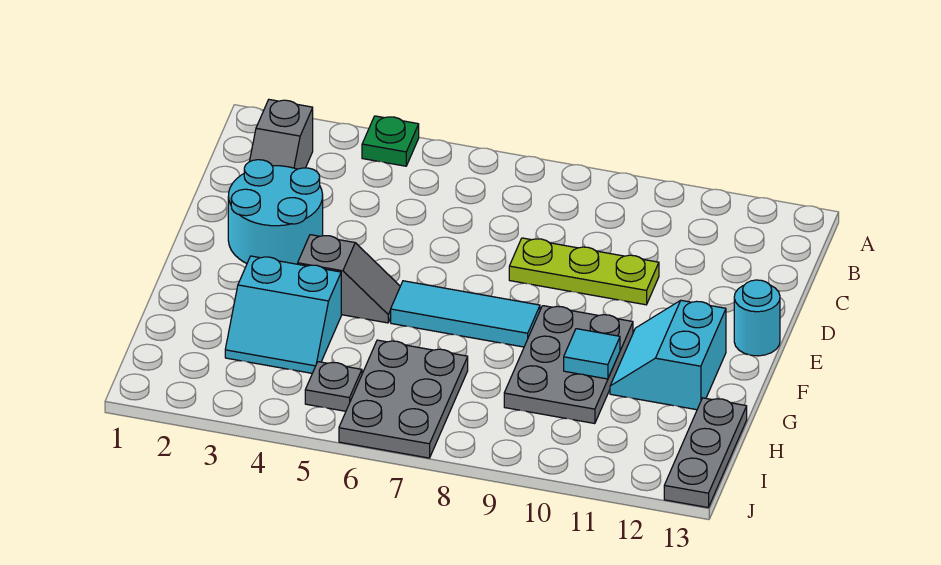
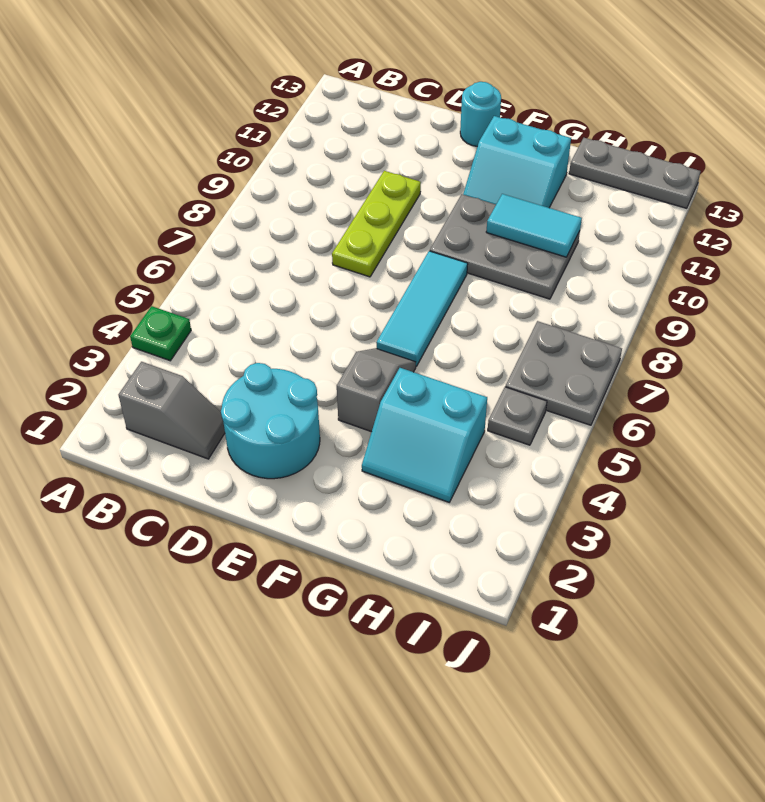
cyan 2x2 slope [225,256,341,373] -> cyan 2x2 slope turned to [362,368,487,502]
cyan 1x1 tile [564,329,620,379] -> cyan 1x2 tile [486,194,582,257]
grey 2x3 plate [339,340,468,458] -> grey 2x2 plate [505,321,622,425]

